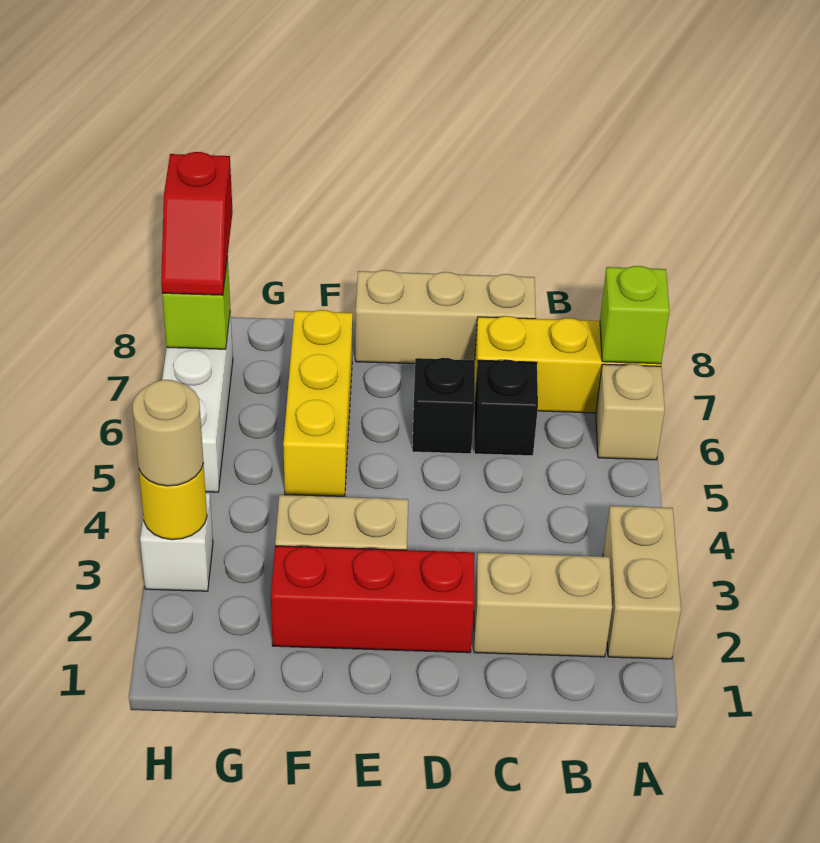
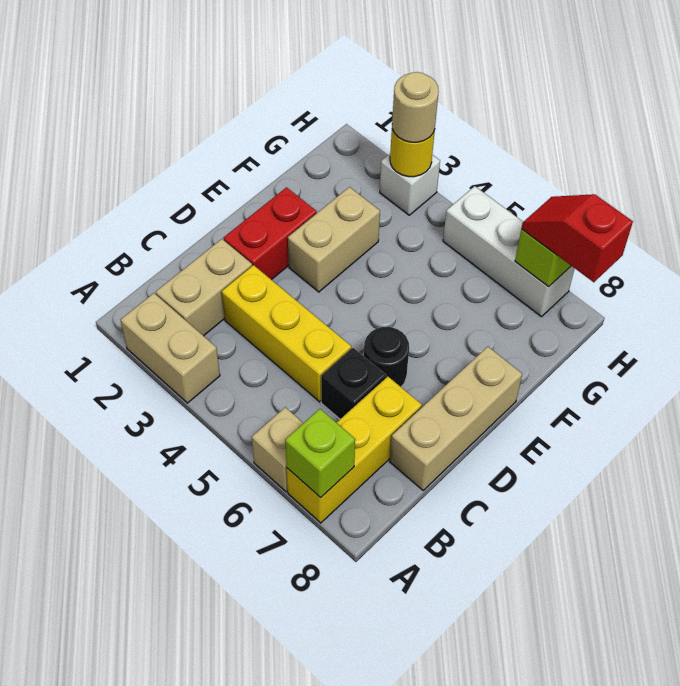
red 1x3 brick [271,546,474,653] -> red 1x2 brick [224,187,317,280]
black 1x1 brick [412,358,475,454] -> black 1x1 round brick [364,327,409,387]
yellow 1x3 brick [283,310,353,496] -> yellow 1x3 brick moved to [222,265,351,402]

